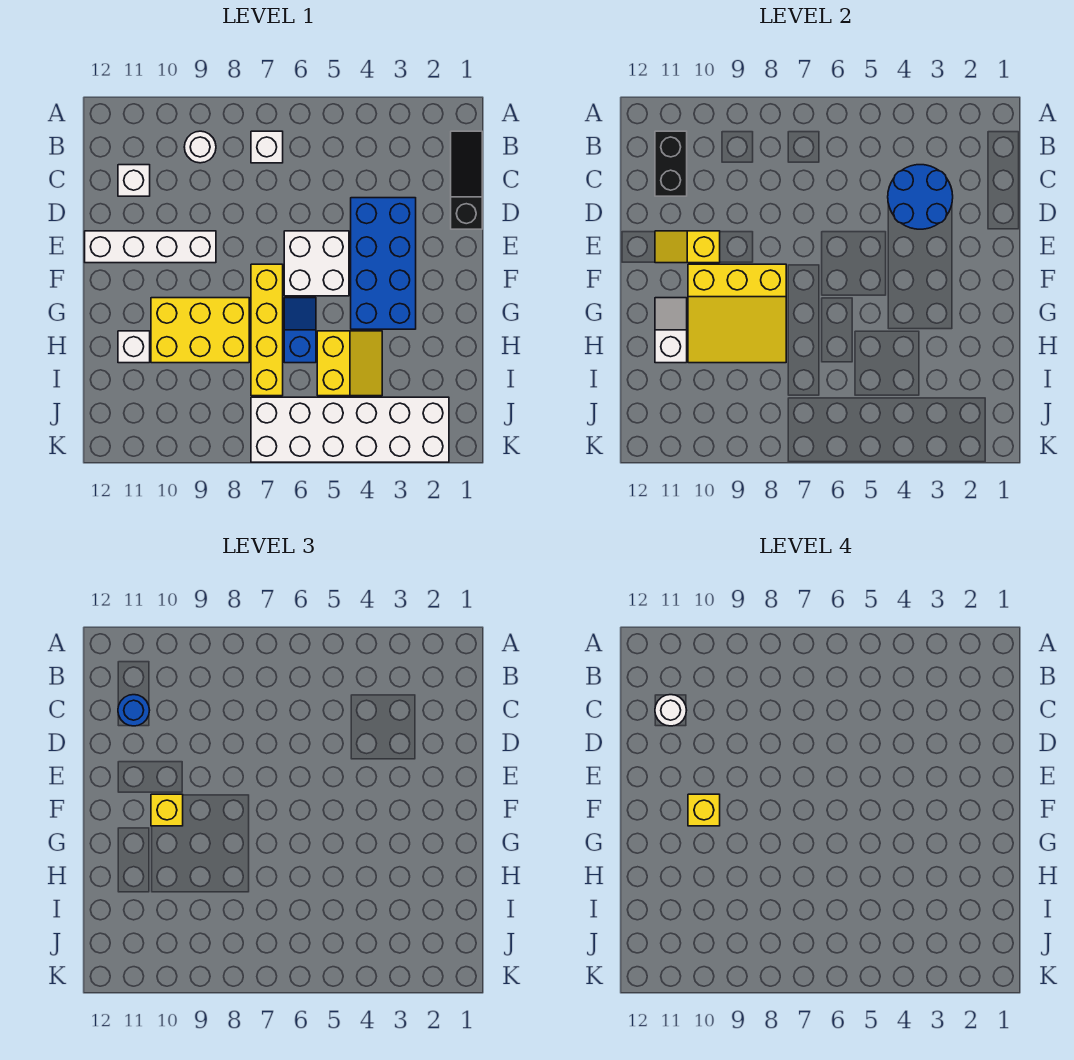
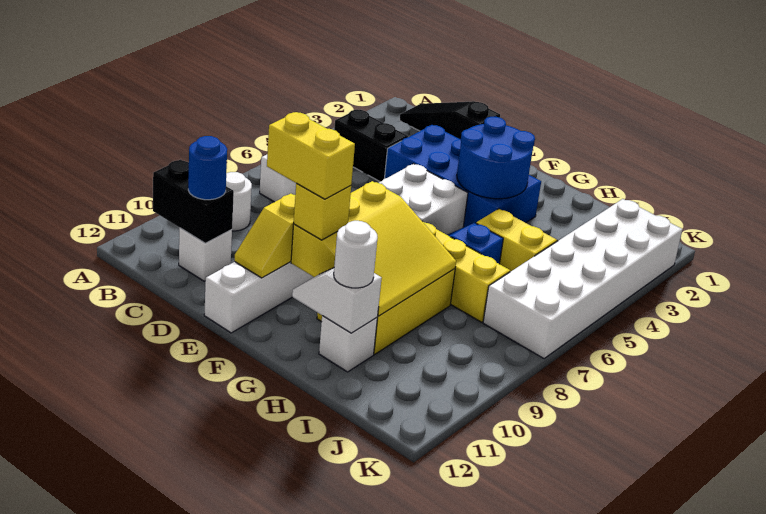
none -> black 1x2 brick [334,110,408,182]
blue 2x2 round brick [888,165,953,229] -> blue 2x2 round brick moved to [457,117,535,199]
white 1x1 round brick [655,695,687,726] -> white 1x1 round brick moved to [334,221,378,288]
yellow 1x1 brick [688,794,720,826] -> yellow 1x2 brick [267,112,355,199]

